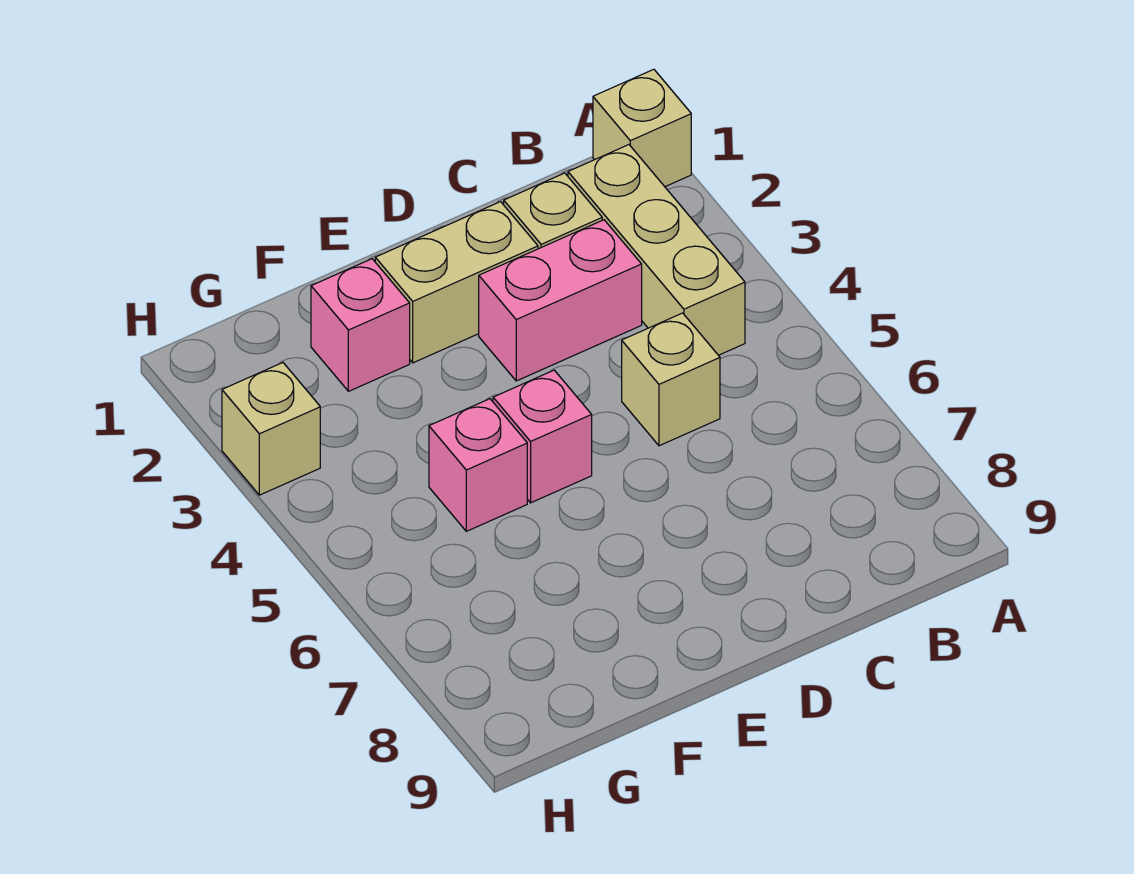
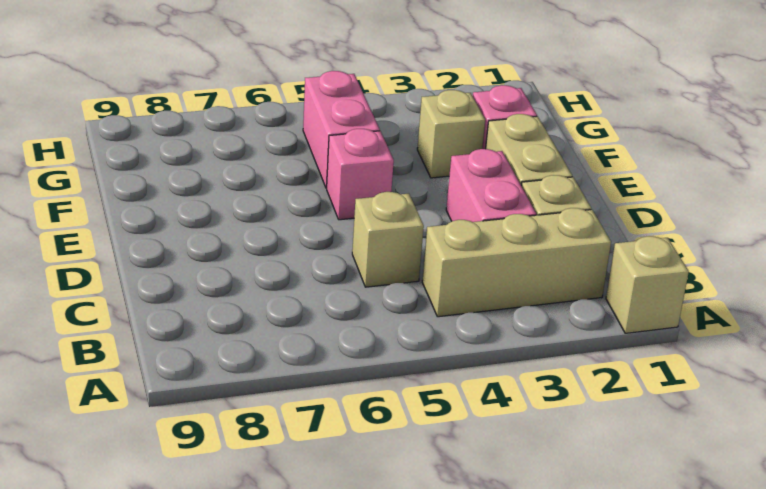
pink 1x1 brick [429,399,527,531] -> pink 1x2 brick [303,71,380,188]
tan 1x1 brick [222,363,320,495] -> tan 1x1 brick moved to [417,90,485,178]

